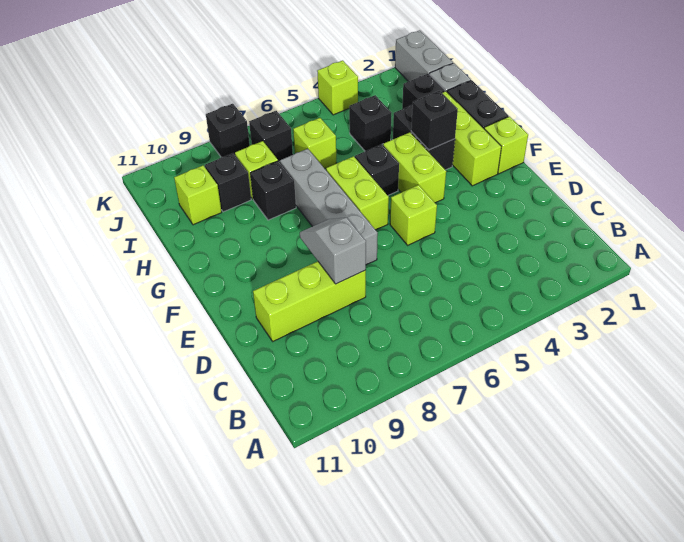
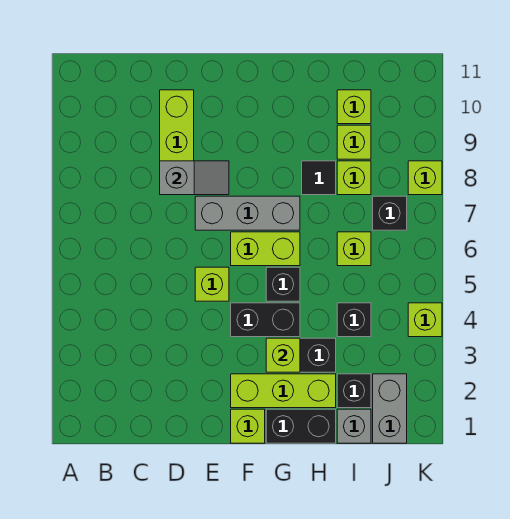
grey 1x4 brick [280,149,378,265] -> grey 1x3 brick [195,196,300,230]
lime 1x2 brick [383,132,446,203] -> black 1x2 brick [231,303,300,337]
black 1x1 brick [411,91,458,150] -> lime 1x1 brick [266,338,300,372]
black 1x1 brick [250,161,296,220] -> black 1x1 tile [302,161,336,195]
black 1x1 brick [205,153,251,212] -> lime 1x1 brick [337,125,371,159]
grey 1x2 brick [395,30,453,82] -> grey 1x2 brick turned to [373,374,407,443]
black 1x1 brick [206,104,250,157] -> lime 1x1 brick [408,161,442,195]

